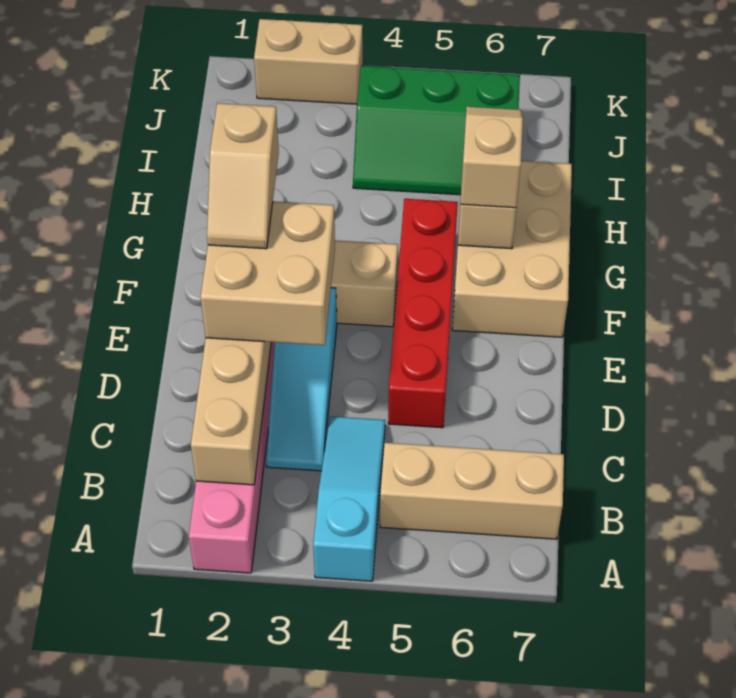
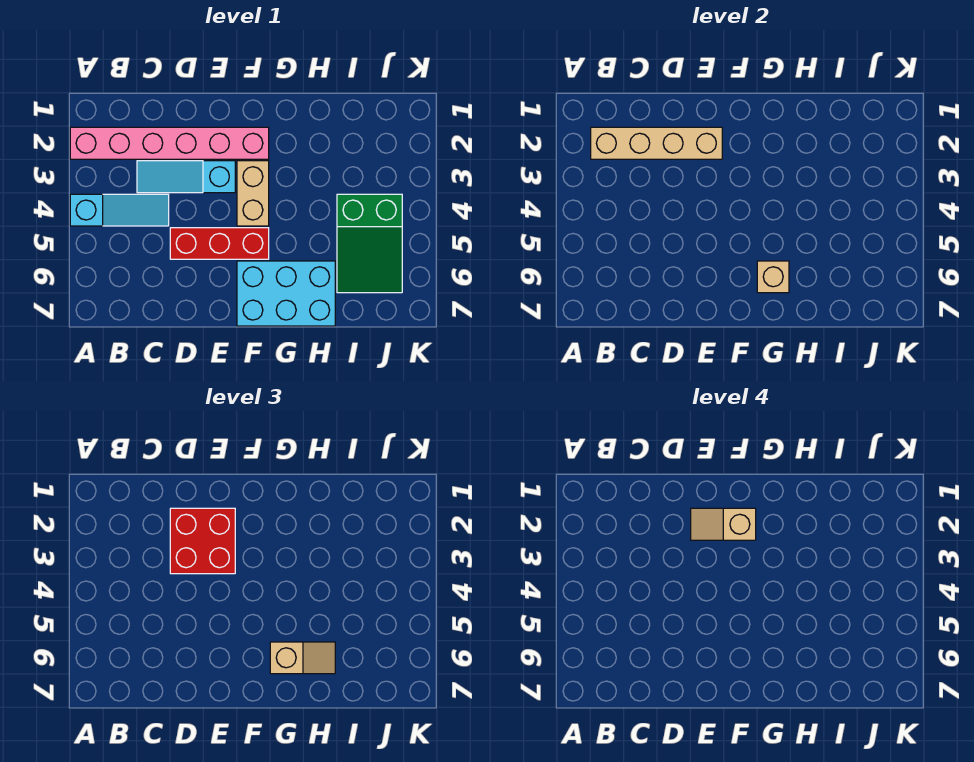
tan 1x3 brick [380,443,564,539] -> none
tan 2x2 brick [200,201,335,345] -> red 2x2 brick [170,508,235,574]
red 1x4 brick [388,199,458,428] -> red 1x3 brick [170,228,269,259]
tan 2x3 brick [452,161,572,337] -> cyan 2x3 brick [237,261,335,326]
green 2x3 slope [353,66,520,195] -> green 2x3 slope turned to [337,194,402,293]
tan 1x2 brick [254,19,363,104] -> none

